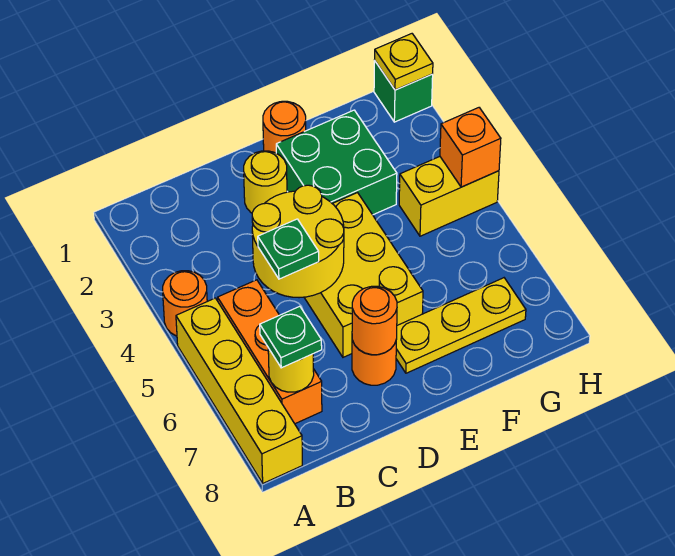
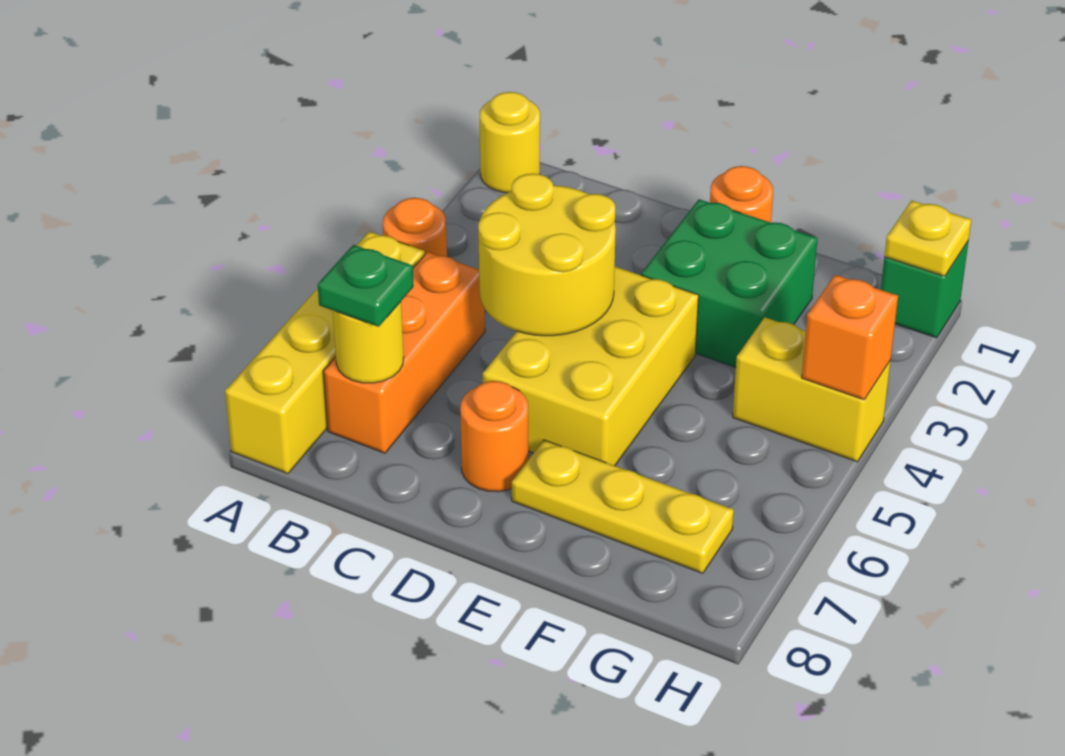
green 1x1 plate [258,219,319,279] -> none
yellow 1x1 round brick [244,151,287,213] -> yellow 1x1 round brick moved to [480,92,540,193]
orange 1x1 round brick [352,286,397,355] -> none

